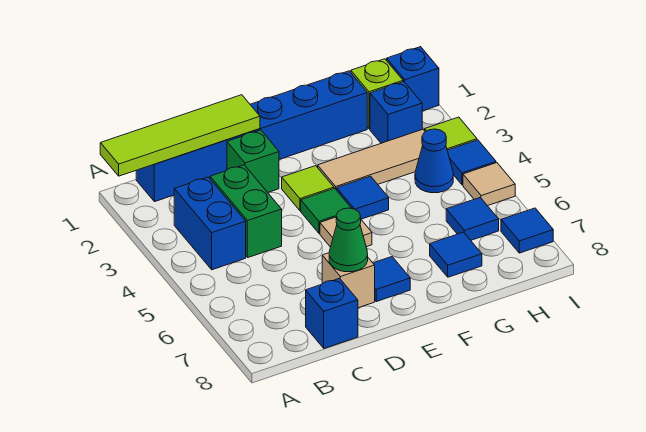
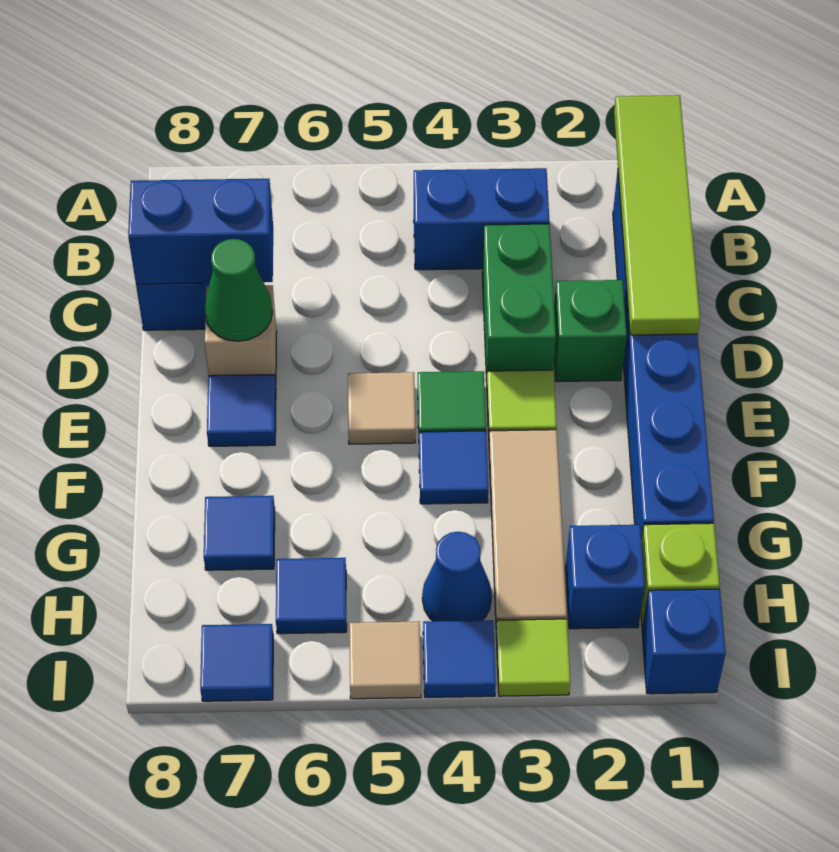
green 1x2 brick [210,165,282,258] -> green 1x2 brick turned to [482,224,556,382]
none -> blue 1x2 brick [128,179,273,284]

